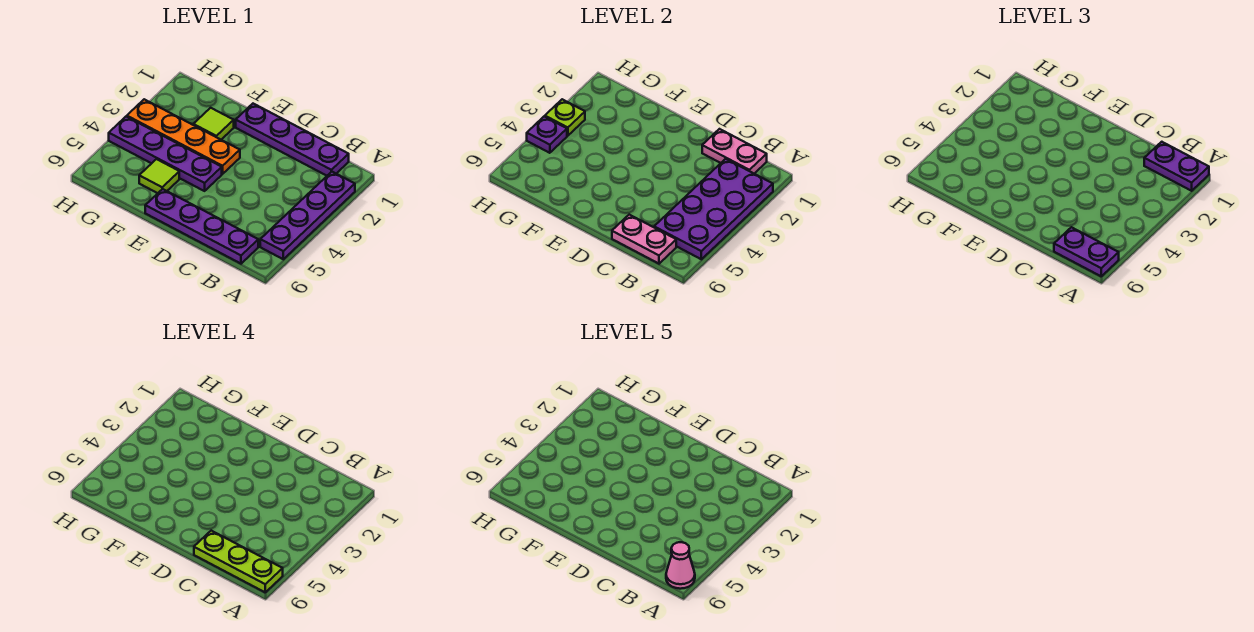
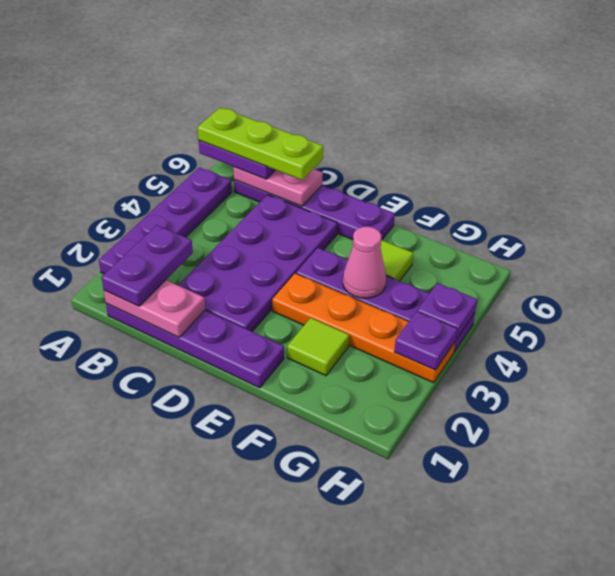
purple 1x2 plate [1144,142,1209,191] -> purple 1x2 plate turned to [101,225,193,306]
purple 2x4 plate [654,159,773,259] -> purple 2x4 plate moved to [178,195,337,331]
pink 1x1 cone [666,542,695,589] -> pink 1x1 cone moved to [343,227,386,298]
lime 1x1 plate [545,99,585,136] -> purple 1x1 plate [394,311,457,370]

